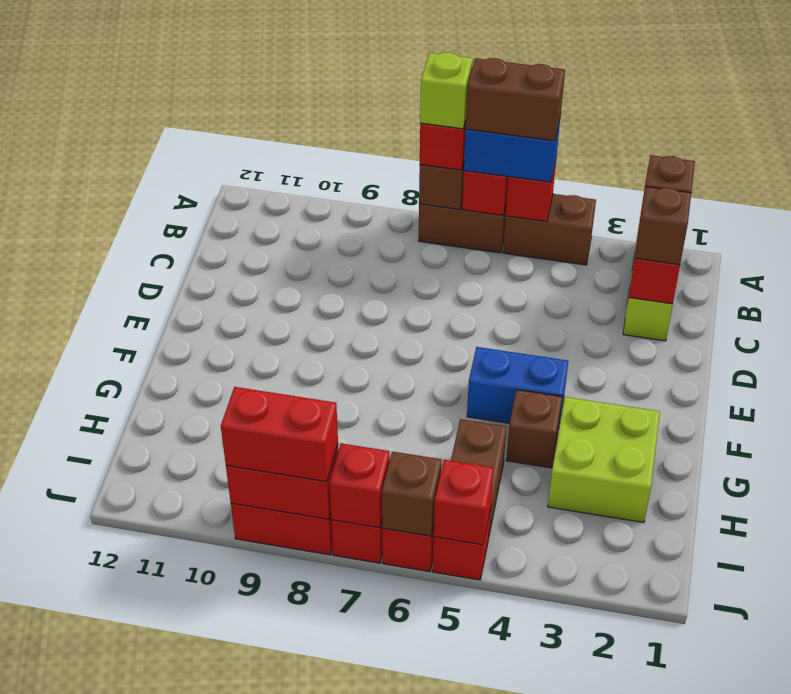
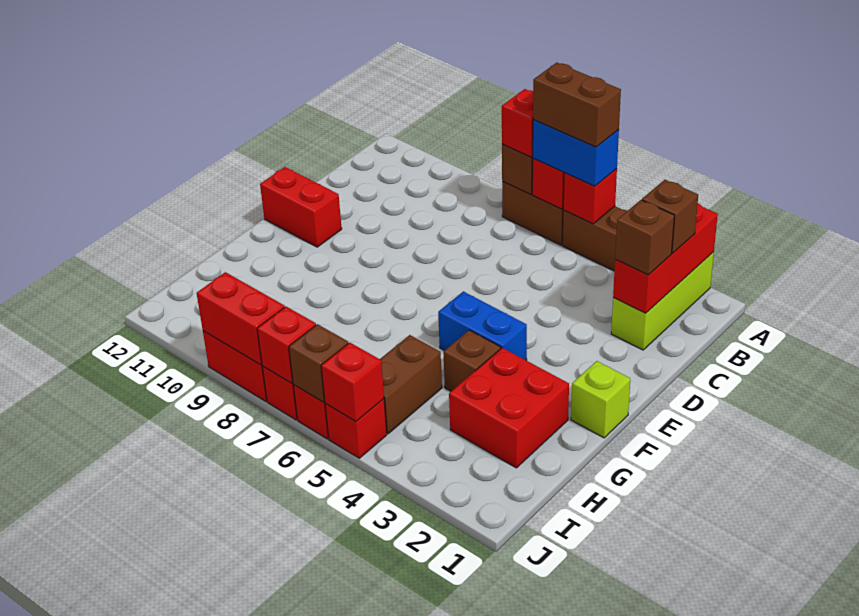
lime 1x1 brick [420,52,473,129] -> lime 1x1 brick moved to [571,361,630,438]
lime 2x2 brick [548,397,660,523] -> red 2x2 brick [449,348,569,468]
red 1x2 brick [221,387,338,482] -> red 1x2 brick moved to [260,167,342,247]

